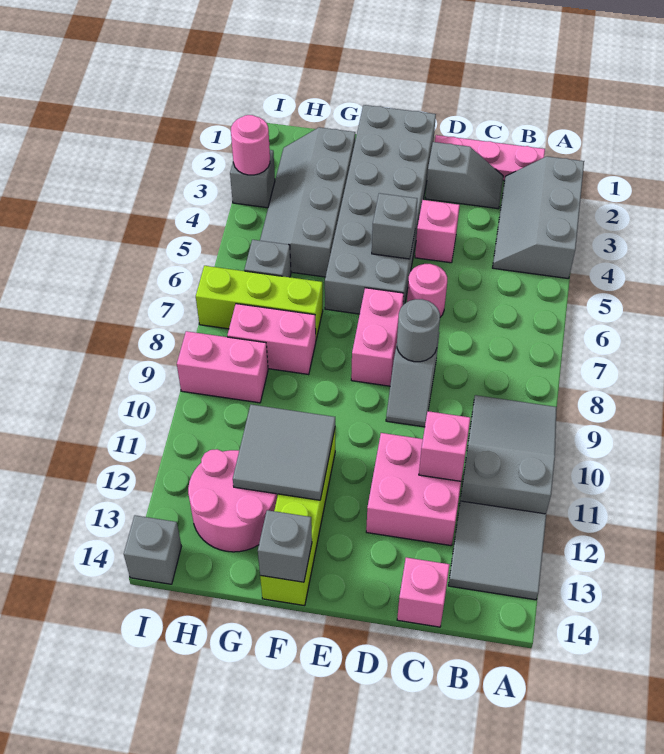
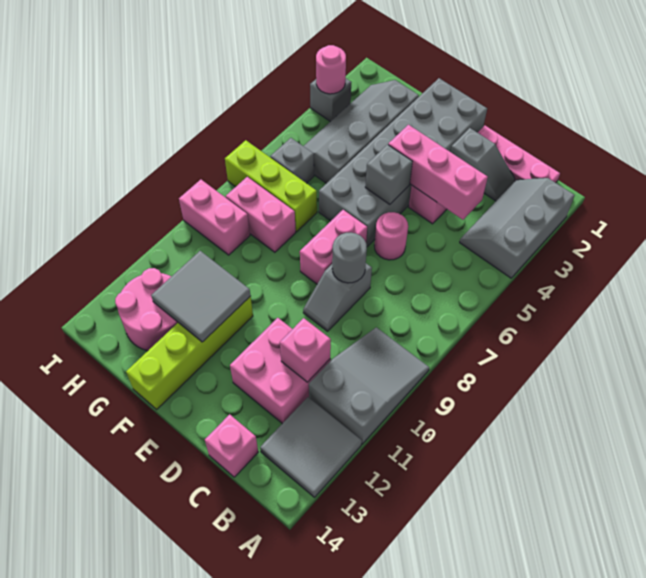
none -> pink 1x3 brick [388,125,488,220]
grey 1x1 brick [258,510,312,582] -> none
grey 1x1 brick [124,515,182,584] -> none

